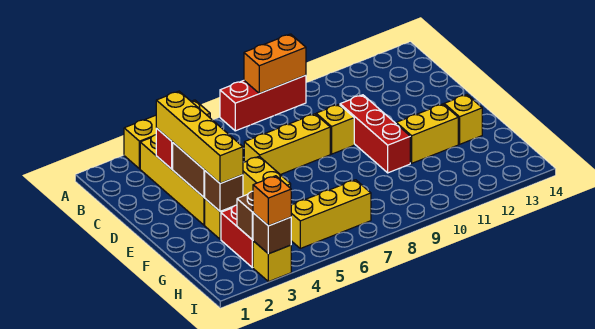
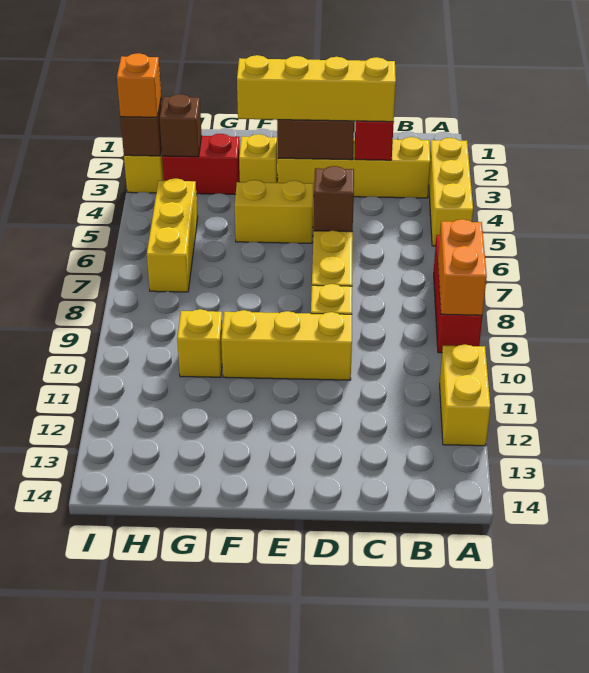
red 1x3 brick [340,95,410,173] -> yellow 1x3 brick [221,310,352,380]
brown 1x1 brick [205,171,243,211] -> brown 1x1 brick moved to [314,166,354,232]
yellow 1x2 brick [396,104,458,163] -> yellow 1x2 brick moved to [440,344,490,446]
yellow 1x1 brick [444,95,482,144] -> yellow 1x1 brick moved to [177,309,223,377]

